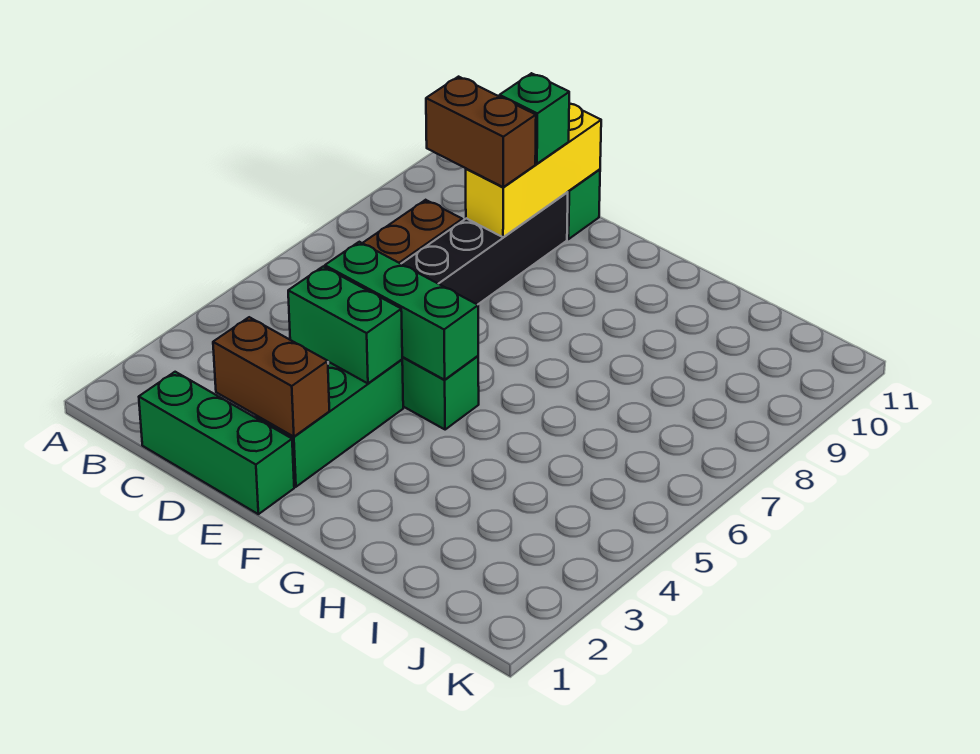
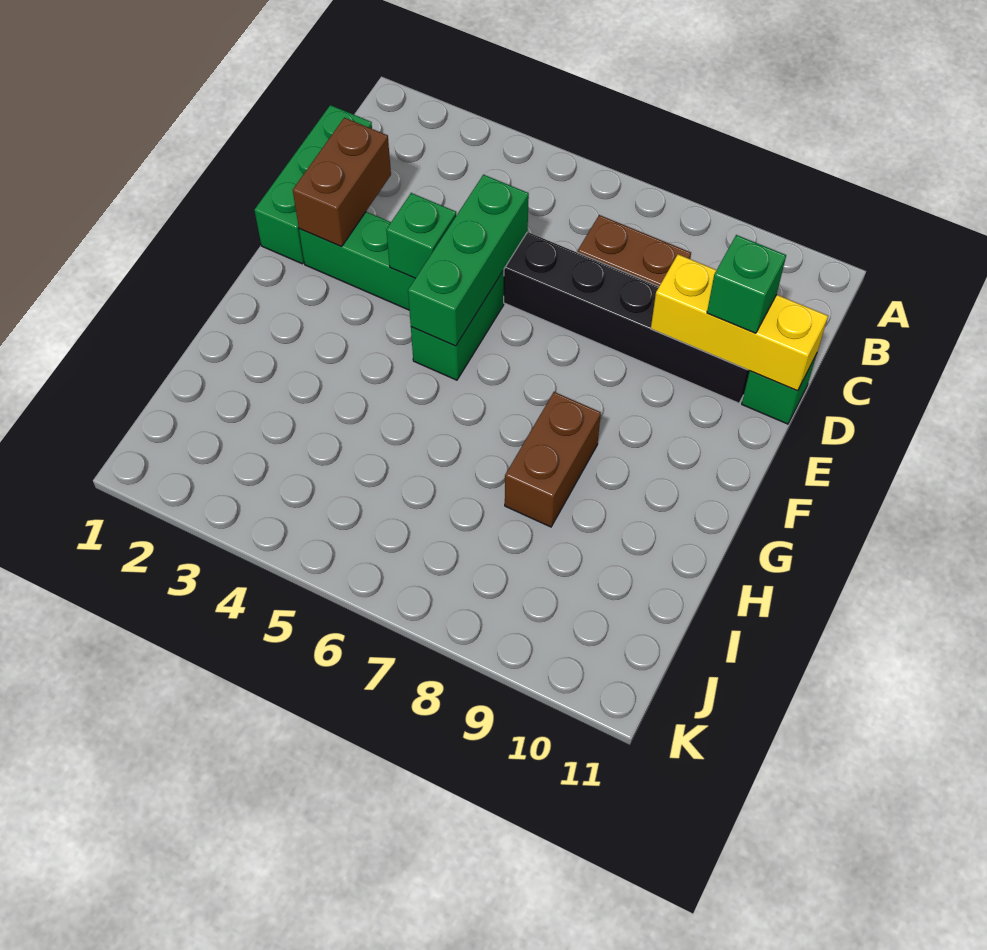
brown 1x2 brick [426,77,536,187] -> brown 1x2 brick moved to [505,392,601,527]
green 1x2 brick [288,267,402,383] -> green 1x1 brick [386,193,456,278]

